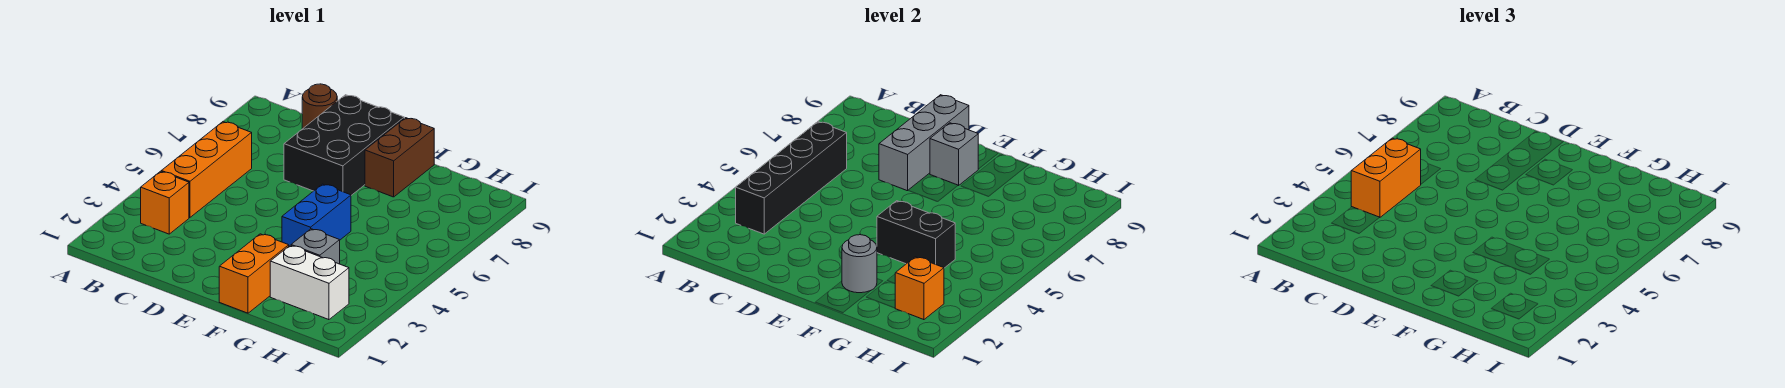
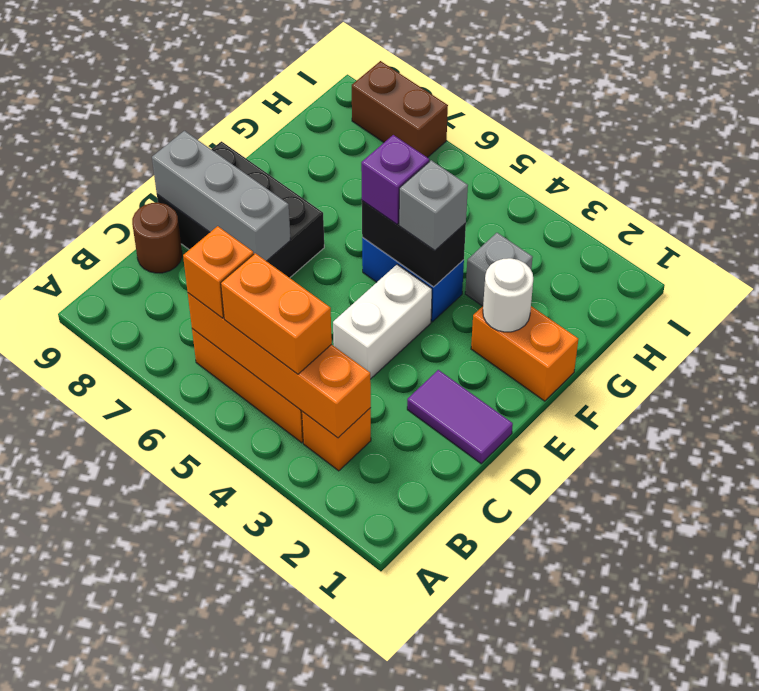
black 1x4 brick [736,122,847,234] -> orange 1x4 brick [188,293,371,438]
none -> purple 1x2 tile [407,370,513,464]
grey 1x1 brick [930,123,978,186] -> grey 1x1 brick moved to [399,160,468,251]
grey 1x1 round brick [842,235,877,293] -> white 1x1 round brick [483,258,533,332]
black 1x2 brick [877,201,955,268] -> black 1x2 brick turned to [362,201,466,287]
none -> purple 1x1 brick [361,135,429,224]
brown 1x2 brick [365,118,434,197] -> brown 1x2 brick moved to [352,61,448,158]
white 1x2 brick [270,245,349,320] -> white 1x2 brick moved to [333,265,432,379]
orange 1x1 brick [895,257,944,320] -> orange 1x1 brick moved to [183,226,254,318]

